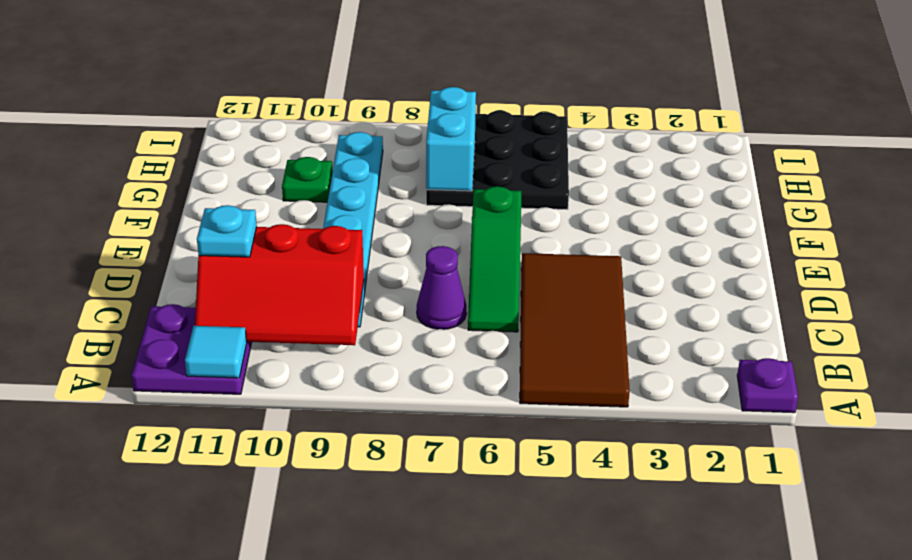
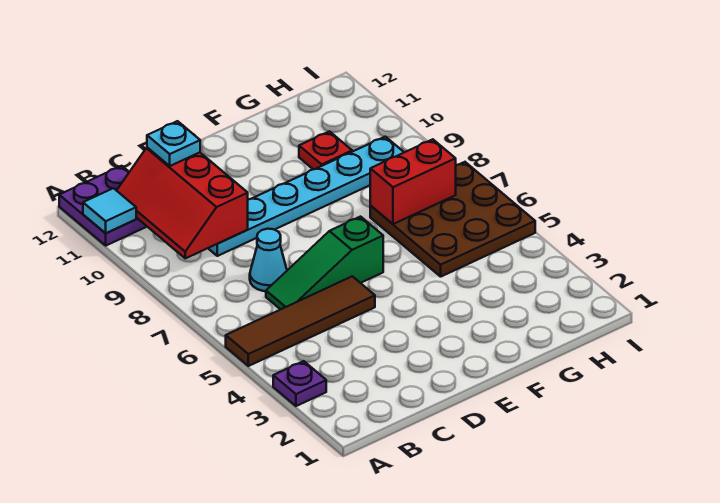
purple 1x1 plate [737,358,798,413] -> purple 1x1 plate moved to [273,361,326,406]
brown 2x4 tile [520,253,630,407] -> brown 1x4 tile [226,276,375,366]
purple 1x1 cone [417,246,466,329] -> cyan 1x1 cone [250,229,287,291]
black 3x3 plate [426,111,569,209] -> brown 3x3 plate [370,162,535,277]
cyan 1x2 brick [426,87,476,191] -> red 1x2 brick [370,139,456,224]
green 1x1 plate [282,157,333,202] -> red 1x1 plate [299,131,352,169]

